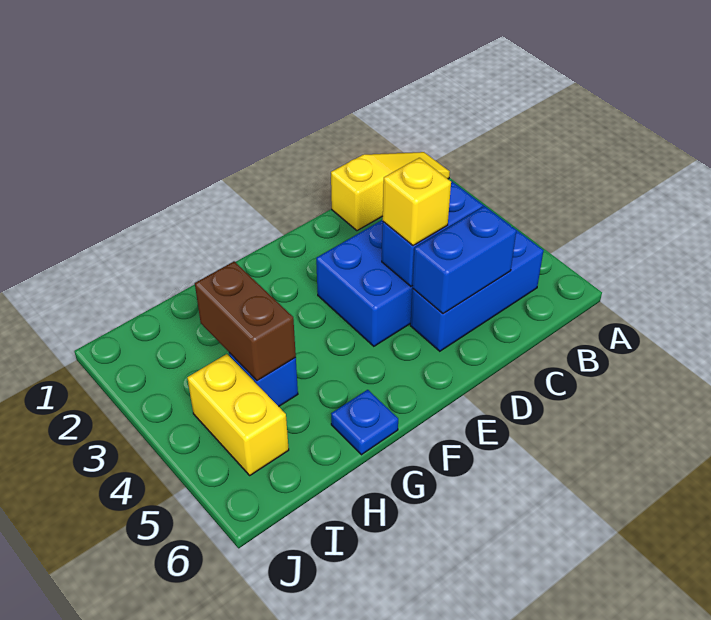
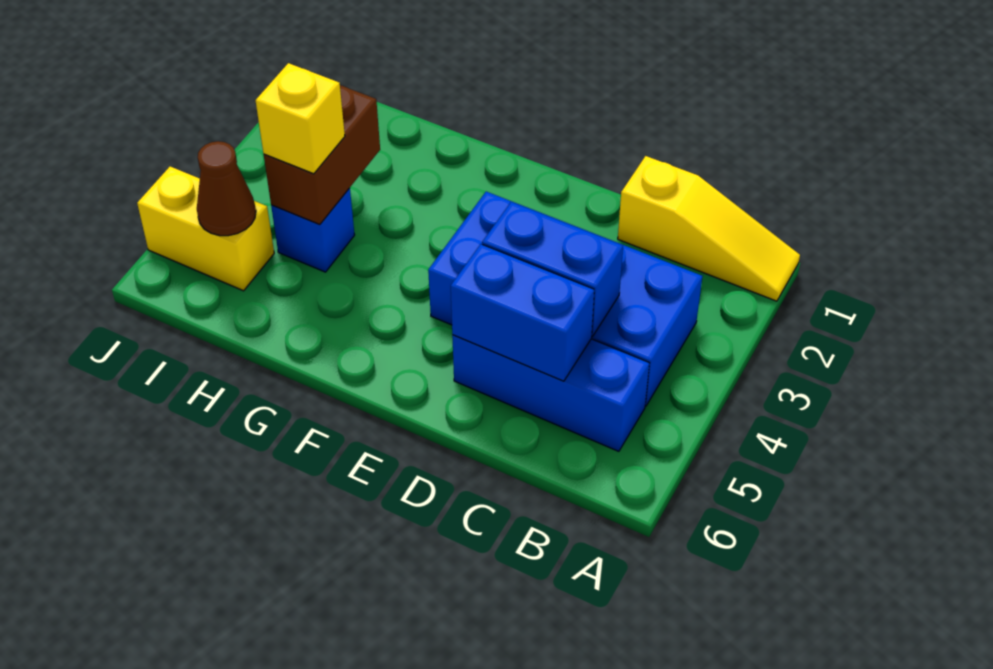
yellow 1x1 brick [383,158,451,246] -> yellow 1x1 brick moved to [255,63,345,174]
blue 1x1 plate [331,390,398,455] -> none
yellow 1x2 brick [187,354,289,475] -> yellow 1x2 brick turned to [137,167,274,291]
none -> brown 1x1 cone [197,141,256,236]

